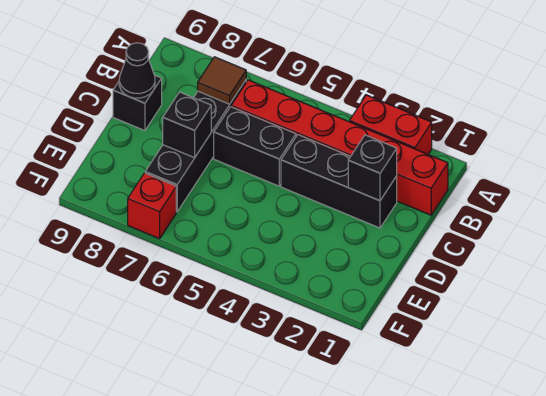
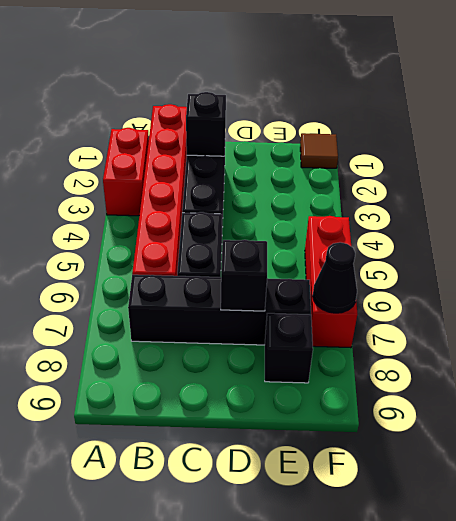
brown 1x1 tile [198,57,246,104] -> brown 1x1 tile moved to [300,133,338,168]
black 1x1 brick [113,76,162,131] -> black 1x1 brick moved to [265,313,313,383]
black 1x1 cone [119,43,155,98] -> black 1x1 cone moved to [313,242,357,313]
red 1x1 brick [128,173,176,239] -> red 1x3 brick [305,216,357,348]

